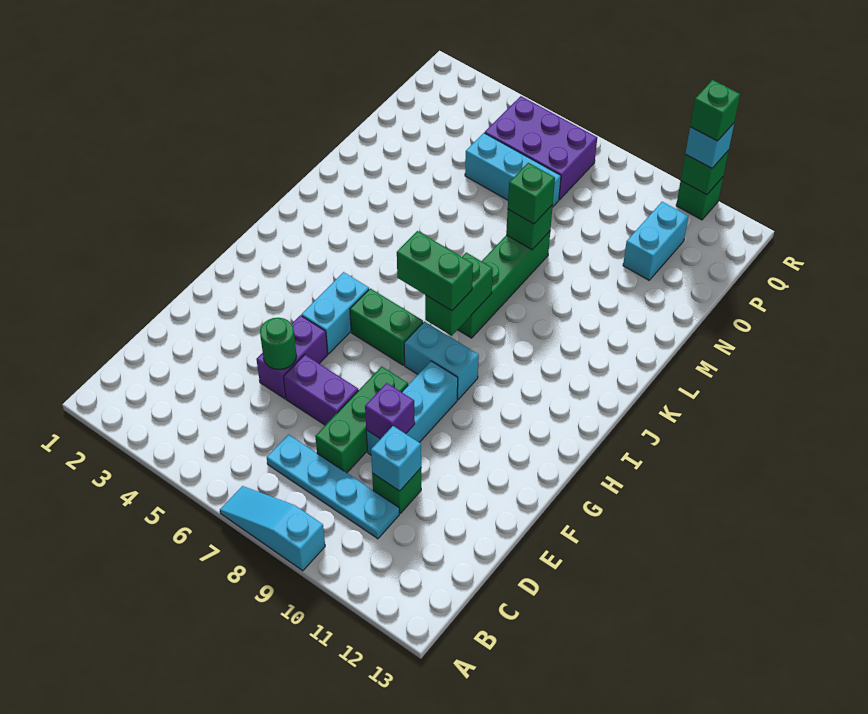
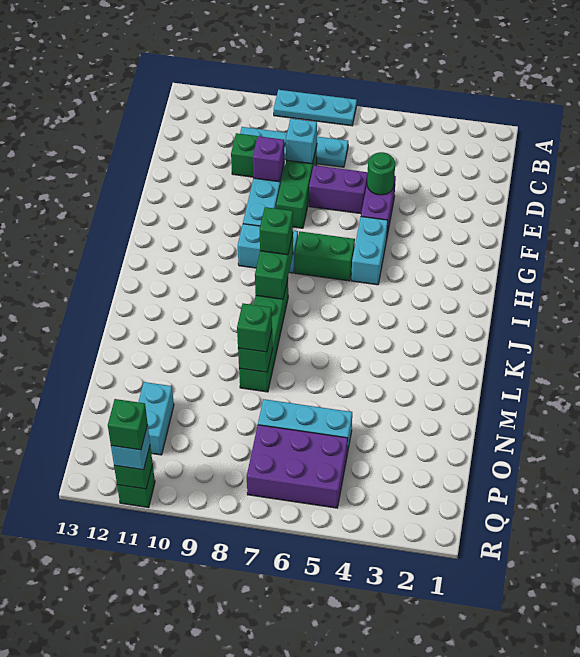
cyan 1x3 slope [220,486,325,571] -> cyan 1x3 plate [274,90,357,126]
cyan 1x1 brick [371,426,421,491] -> cyan 1x1 brick moved to [286,119,317,164]
green 1x2 brick [397,231,473,311] -> green 1x1 brick [260,207,293,255]

